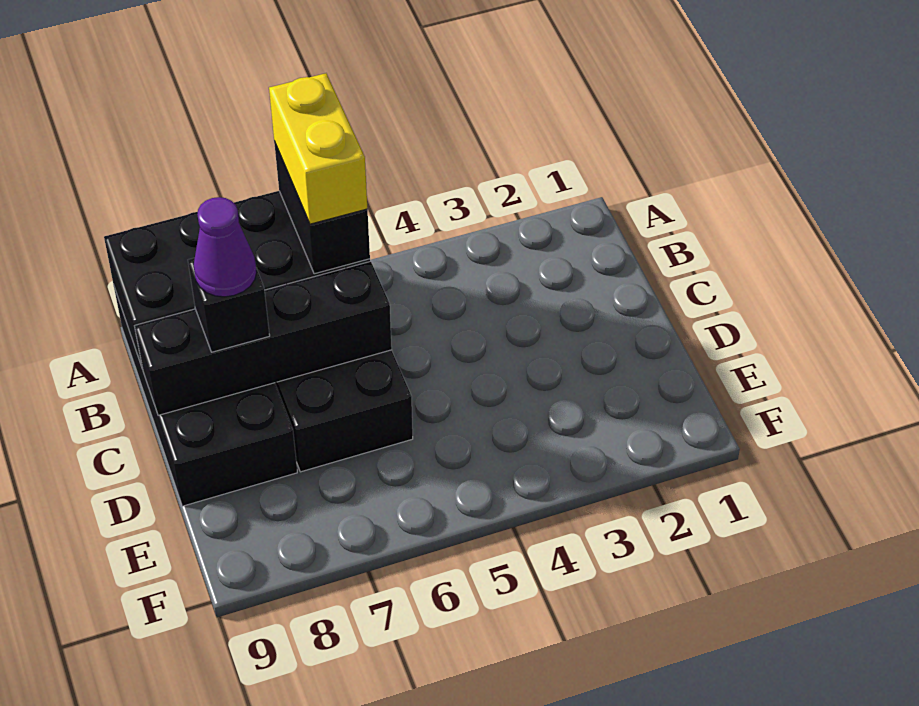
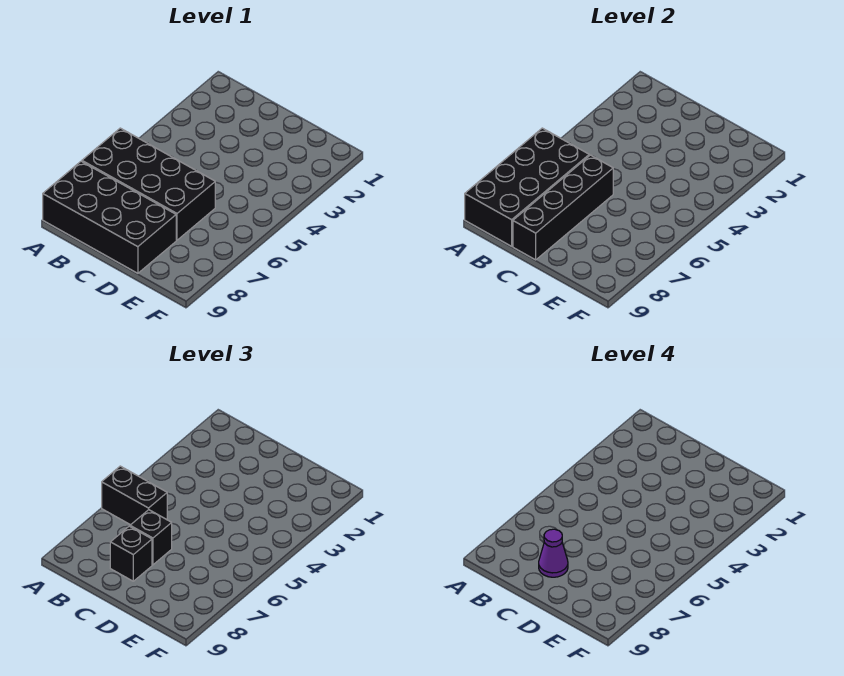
yellow 1x2 brick [269,73,367,224] -> none
none -> black 1x1 brick [130,510,172,565]

